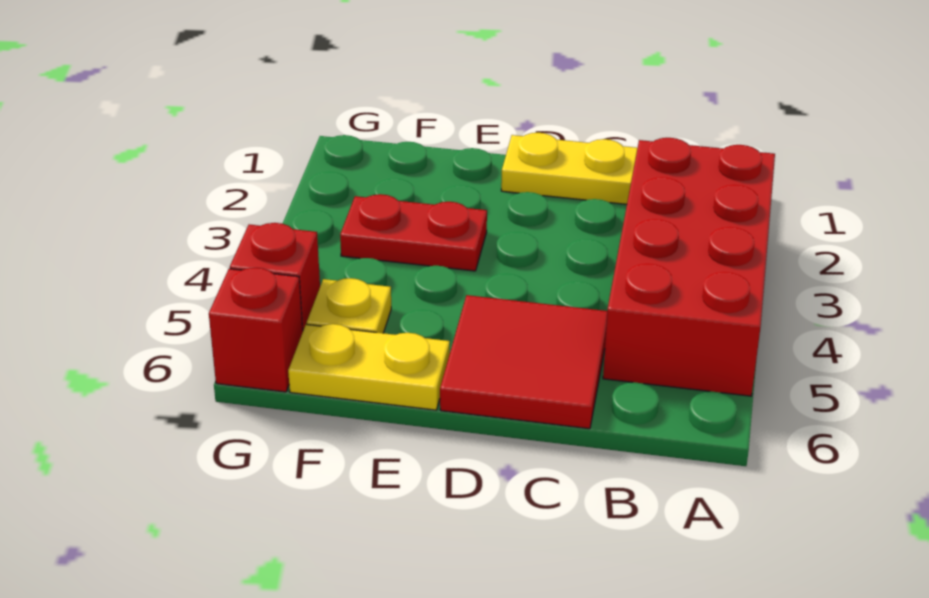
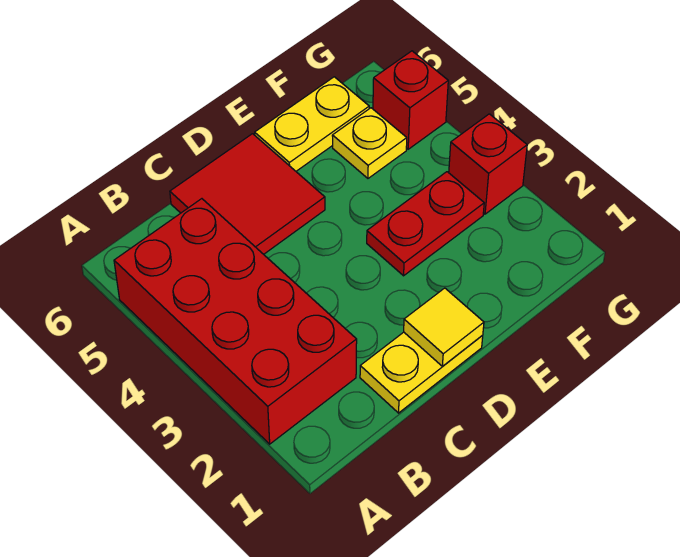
none -> yellow 1x1 tile [404,288,484,366]
red 1x1 brick [209,268,303,392] -> red 1x1 brick moved to [449,114,527,214]

